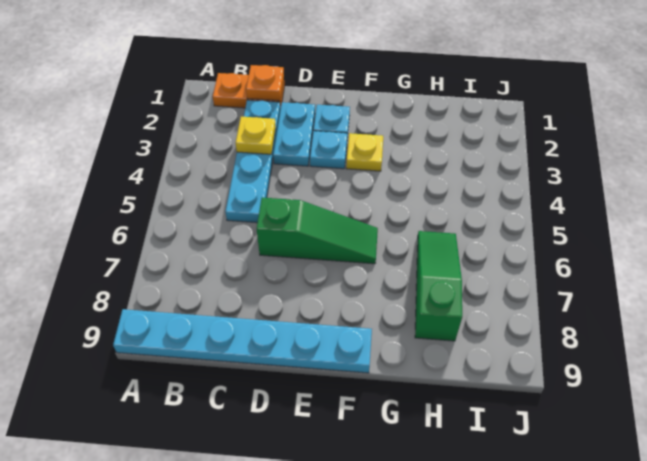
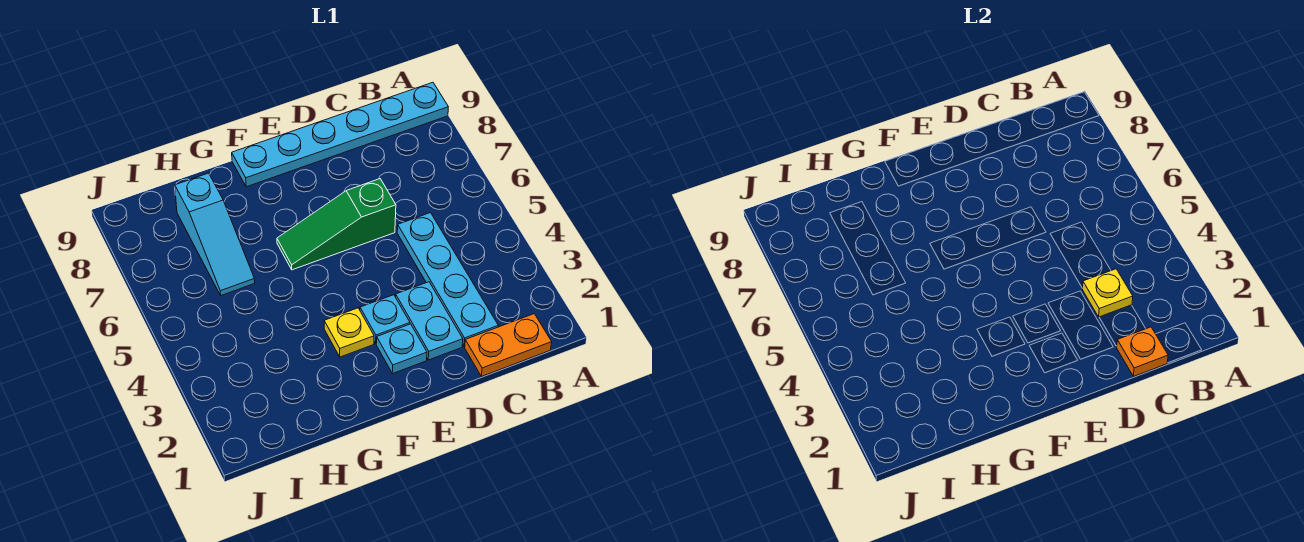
green 1x3 slope [415,231,462,341] -> cyan 1x3 slope [175,173,255,295]

